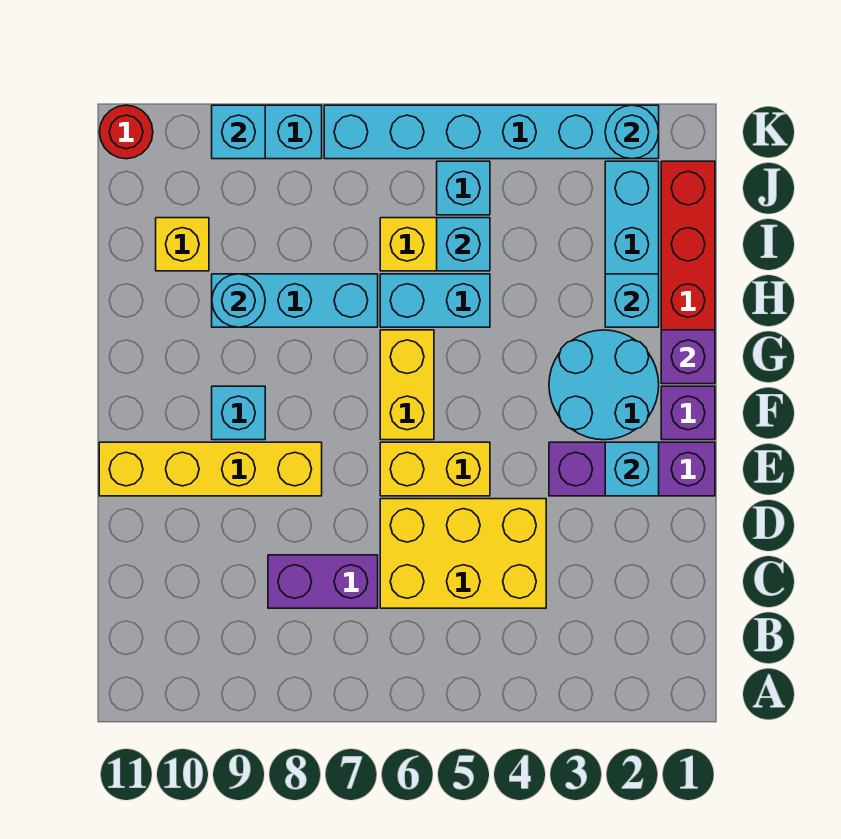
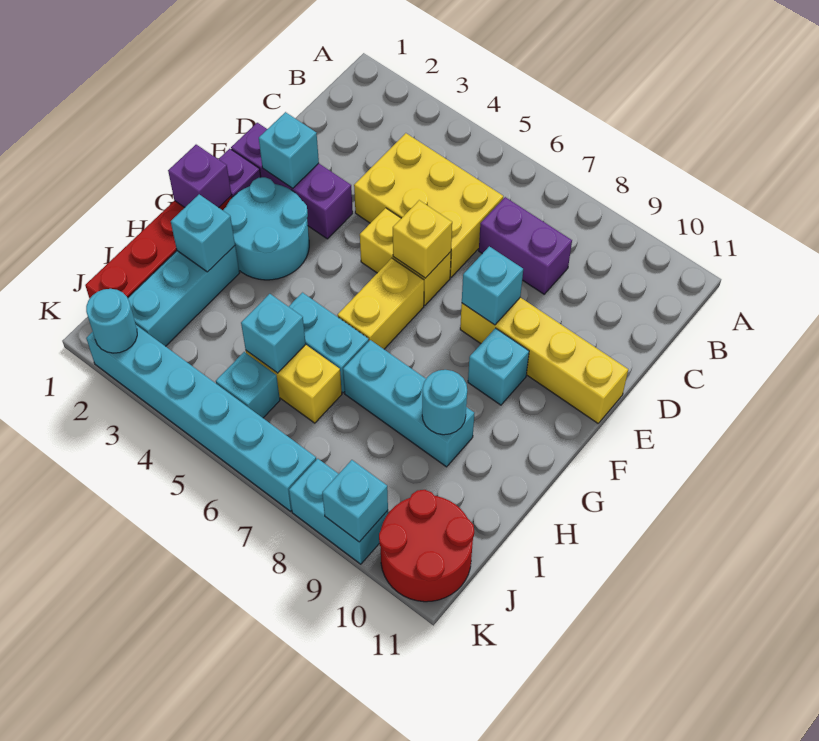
none -> cyan 1x1 brick [462,246,523,325]
yellow 1x1 brick [156,218,209,271] -> yellow 1x1 brick moved to [393,200,452,278]
red 1x1 round brick [100,105,153,159] -> red 2x2 round brick [379,490,474,602]

